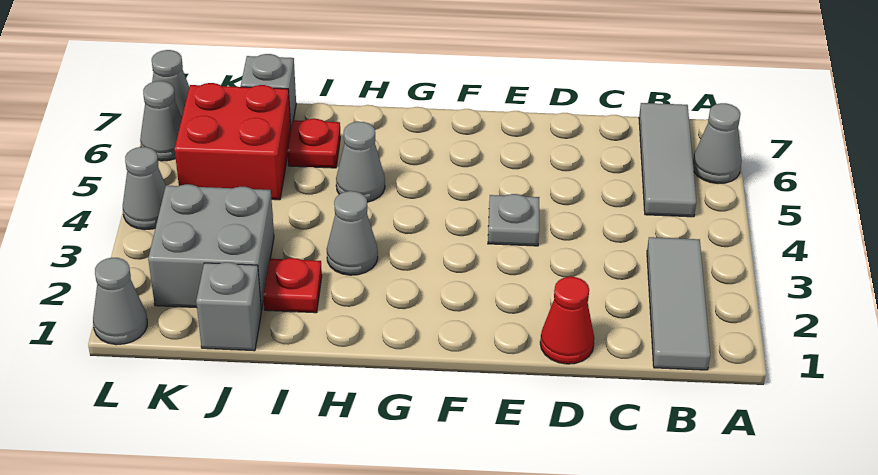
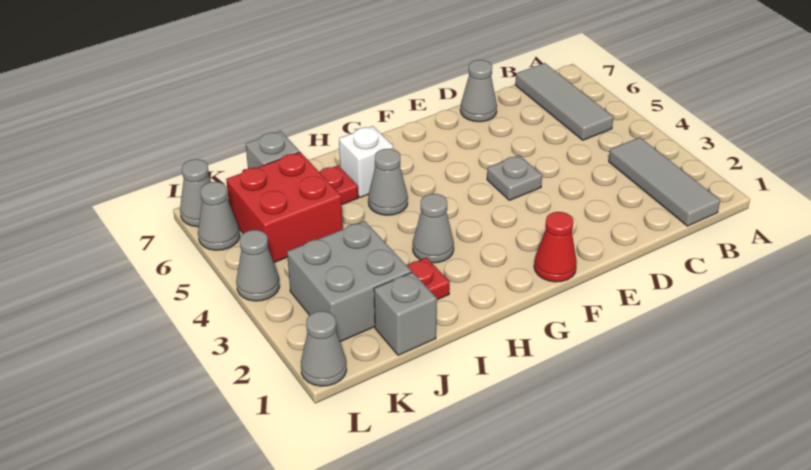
grey 1x1 cone [693,103,742,184] -> grey 1x1 cone moved to [460,60,497,122]
red 1x1 cone [540,277,594,364] -> red 1x1 cone moved to [534,212,577,282]
none -> white 1x1 brick [339,126,393,197]

